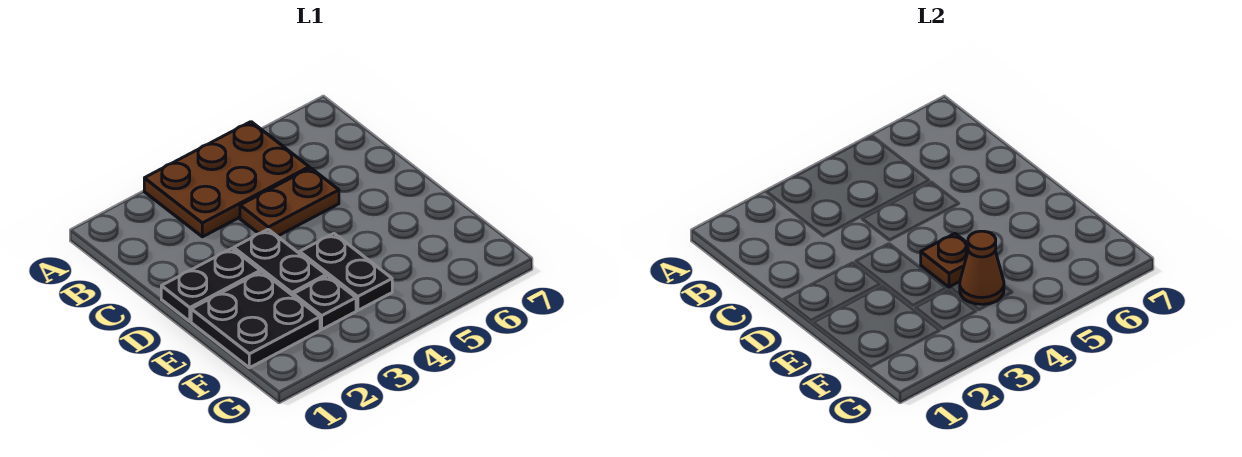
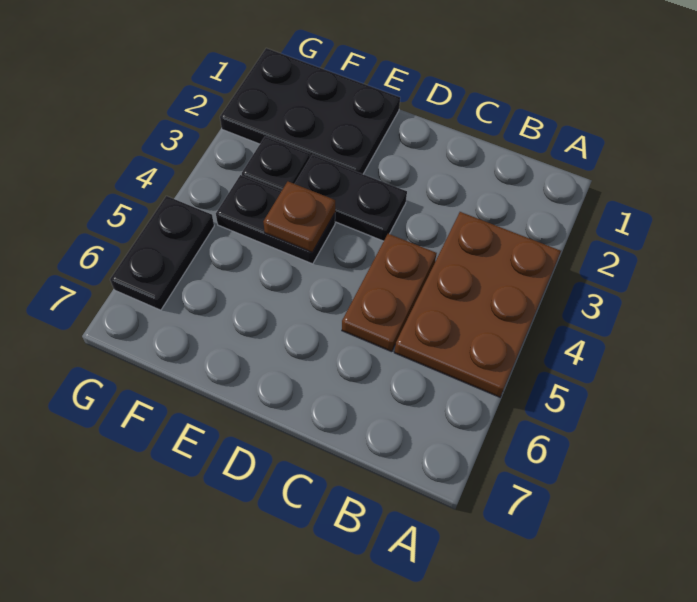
black 1x2 plate [161,249,260,321] -> black 1x2 plate moved to [110,196,214,310]
black 2x2 plate [191,272,320,368] -> black 2x3 plate [220,48,400,174]
brown 1x1 cone [960,231,1004,304] -> none

